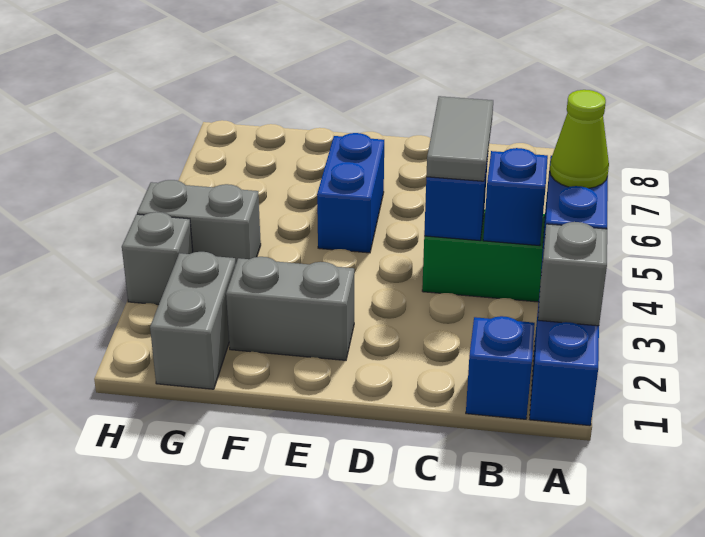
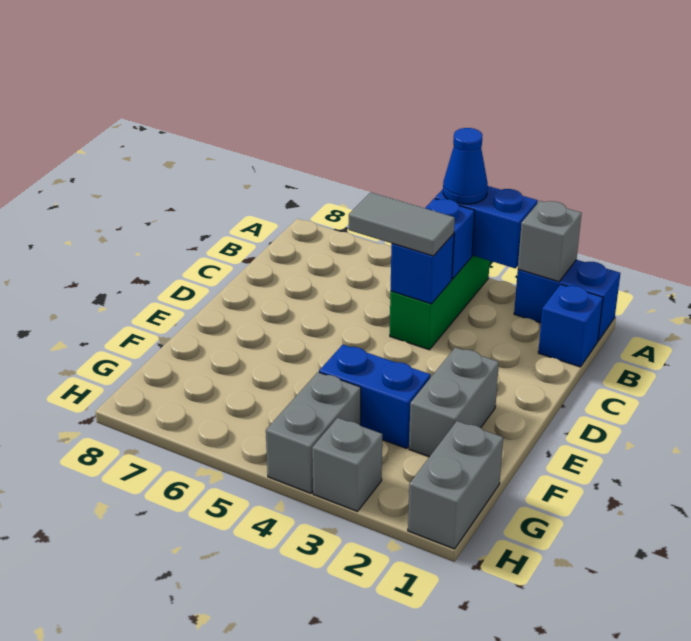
lime 1x1 cone [550,90,609,188] -> blue 1x1 cone [443,128,488,204]
blue 1x2 brick [317,133,384,253] -> blue 1x2 brick moved to [319,345,431,448]
grey 1x2 brick [150,252,236,389] -> grey 1x2 brick turned to [408,421,503,549]

